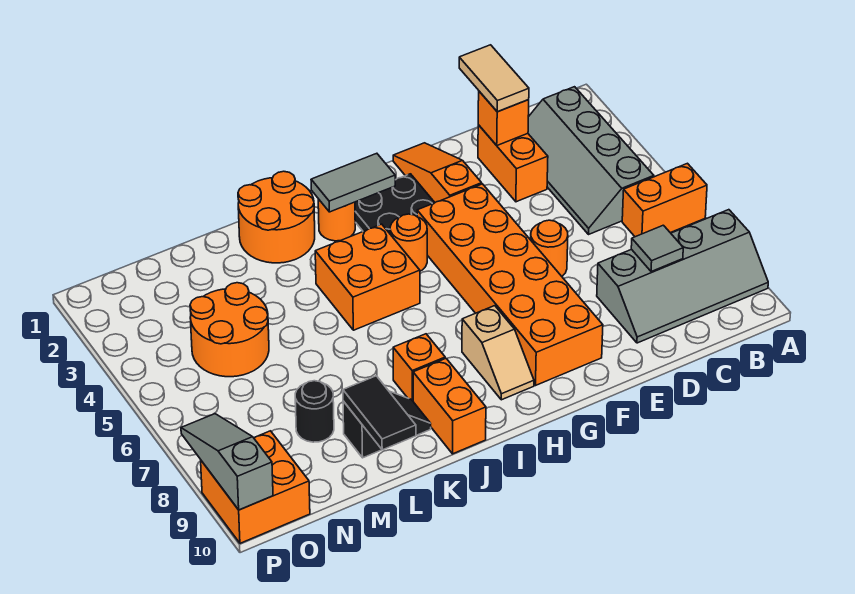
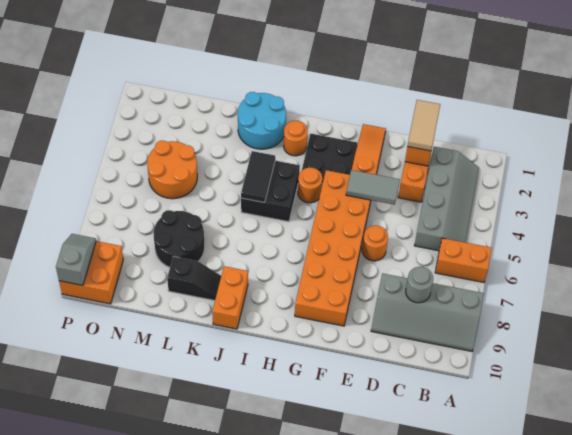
grey 2x4 slope [528,87,654,235] -> grey 2x4 slope turned to [414,147,479,251]
grey 1x1 tile [631,225,683,272] -> grey 1x1 round brick [406,267,433,303]
grey 1x2 tile [311,153,395,212] -> grey 1x2 tile moved to [346,170,400,205]
tan 1x2 slope [462,306,534,400] -> none
orange 2x2 brick [315,224,420,330] -> black 2x2 brick [241,161,300,222]
orange 2x2 round brick [238,171,315,263] -> cyan 2x2 round brick [238,92,286,149]
orange 1x1 brick [393,334,445,401] -> none
black 1x2 tile [343,376,416,450] -> black 1x2 tile moved to [241,151,275,203]
black 1x1 round brick [295,381,334,442] -> black 2x2 round brick [154,210,205,267]
grey 1x3 slope [181,414,273,510] -> grey 1x2 slope [56,234,96,285]

